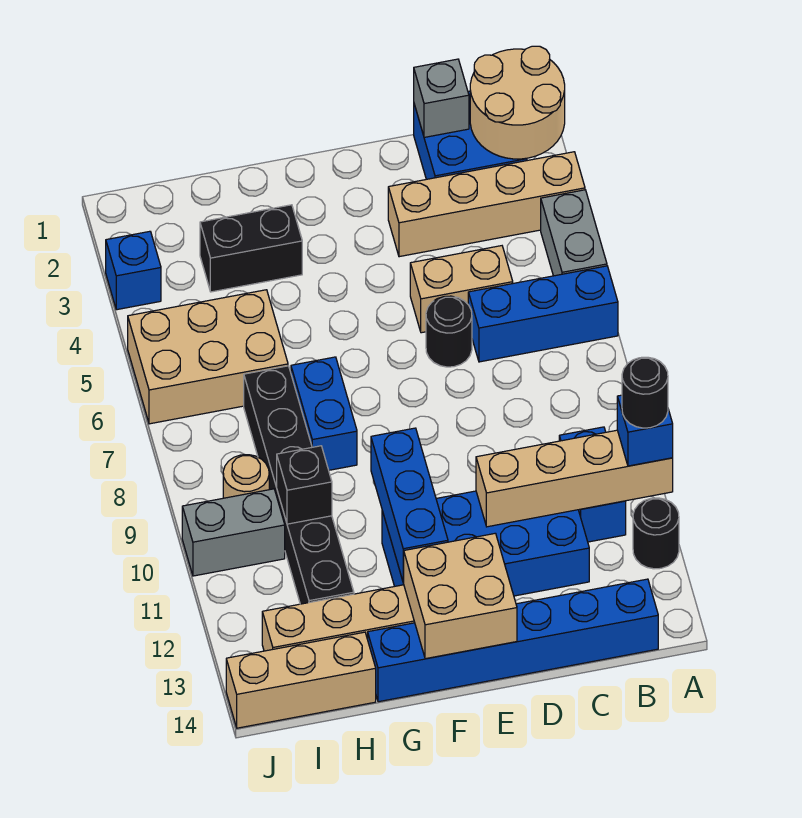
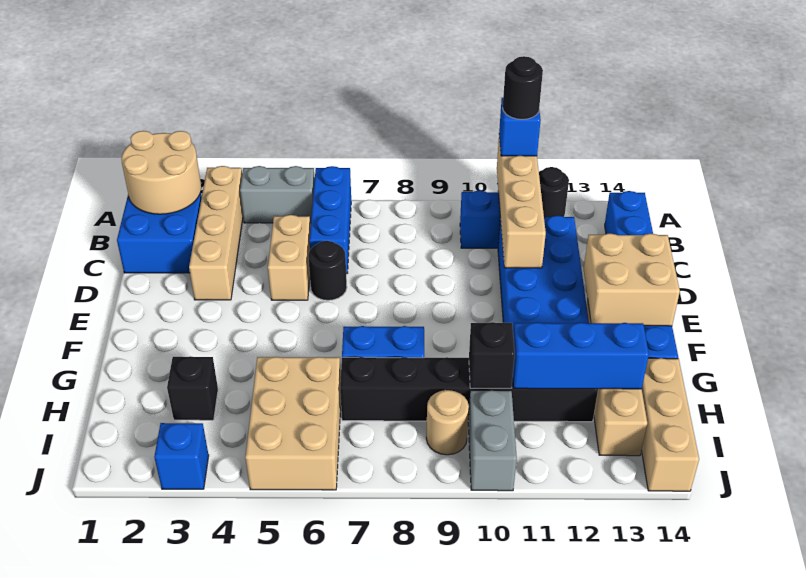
grey 1x1 brick [414,59,469,137] -> none
blue 1x3 brick [371,428,448,582] -> blue 1x3 brick moved to [513,322,649,389]
black 1x2 brick [200,205,302,292] -> black 1x1 brick [167,356,218,420]

